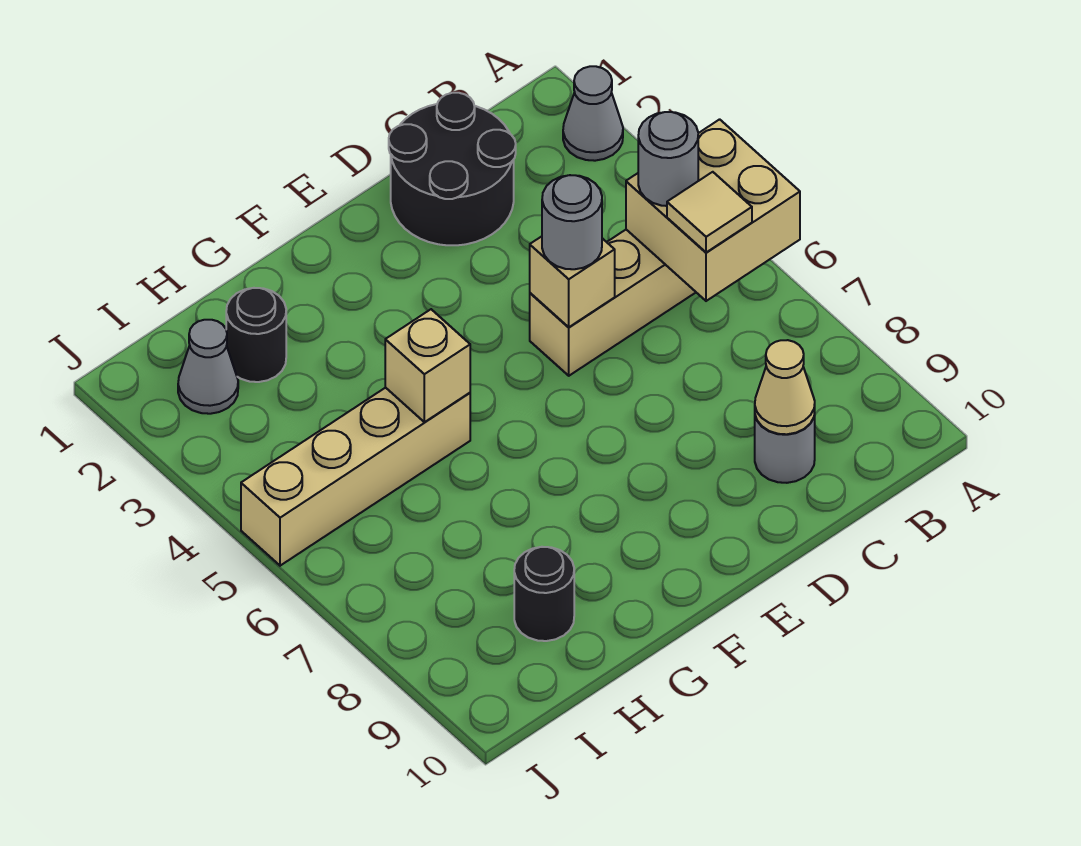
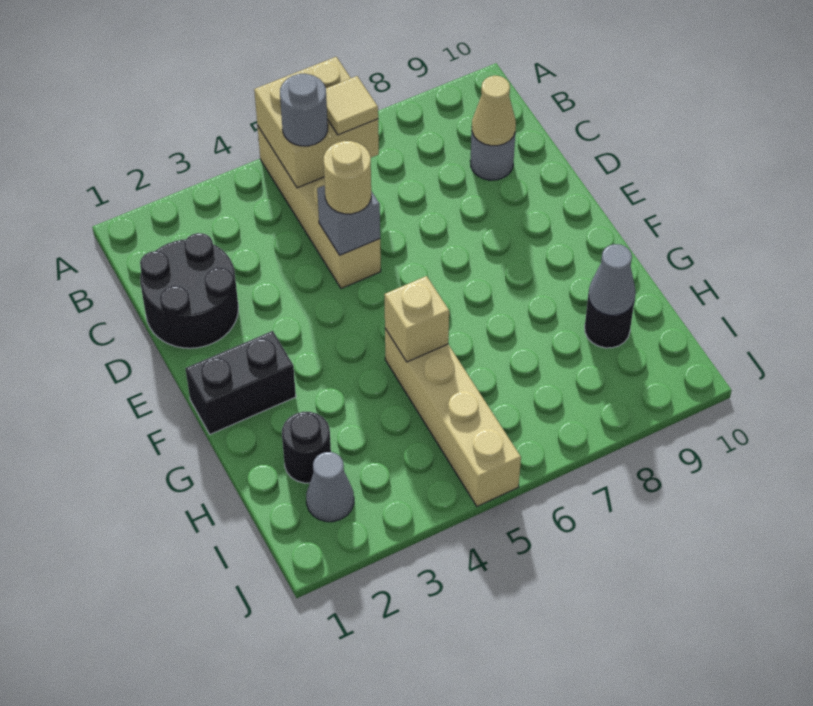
grey 1x1 cone [563,66,623,161] -> grey 1x1 cone moved to [588,244,636,315]
tan 1x1 brick [530,236,615,327] -> grey 1x1 brick [317,185,380,255]
grey 1x1 round brick [542,175,602,269] -> tan 1x1 round brick [324,141,371,214]
none -> black 1x2 brick [185,331,296,434]

